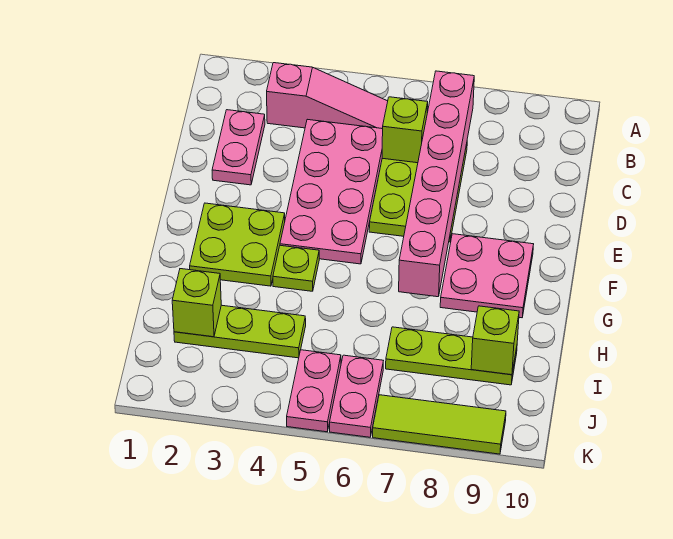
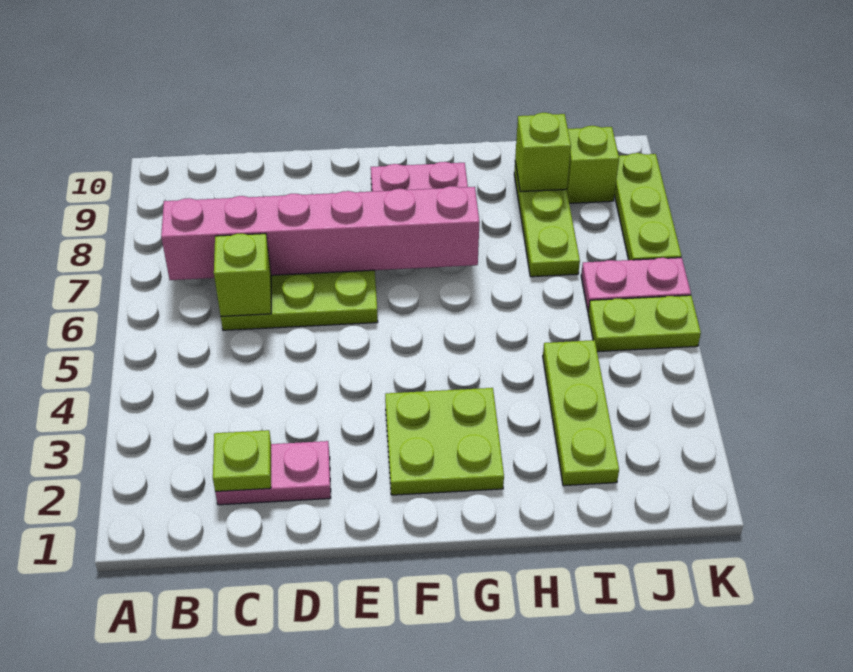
pink 1x3 slope [267,63,388,129] -> none
pink 2x4 plate [280,119,383,264] -> none
lime 1x1 plate [273,245,319,291] -> lime 1x1 plate moved to [213,430,271,492]
lime 1x1 brick [172,269,221,337] -> lime 1x1 brick moved to [567,126,619,203]
pink 1x2 plate [287,350,341,432] -> lime 1x2 plate [588,295,701,352]
lime 1x3 tile [373,395,506,454] -> lime 1x3 plate [614,153,681,260]

